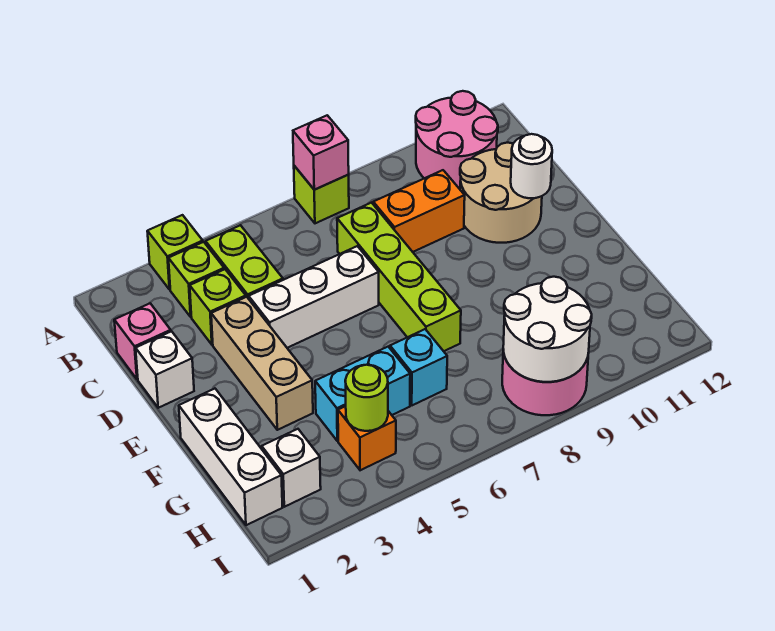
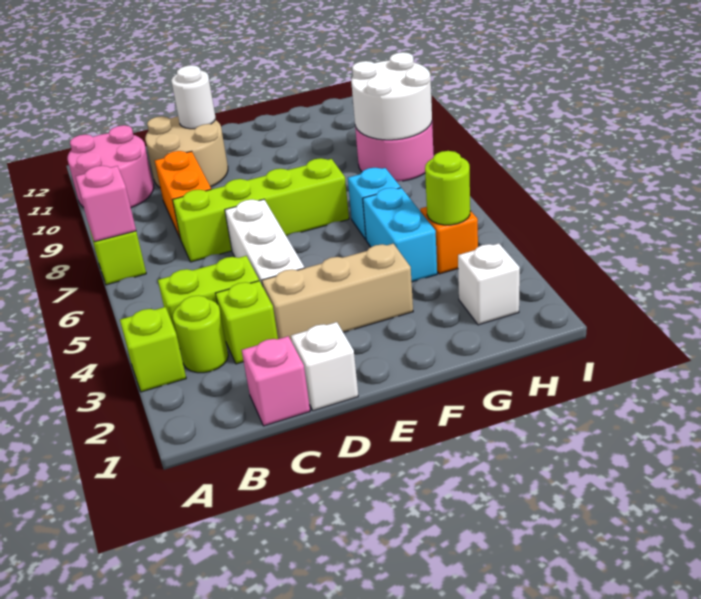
lime 1x1 brick [168,242,224,317] -> lime 1x1 round brick [173,295,228,373]
white 1x3 brick [179,389,282,525] -> none

